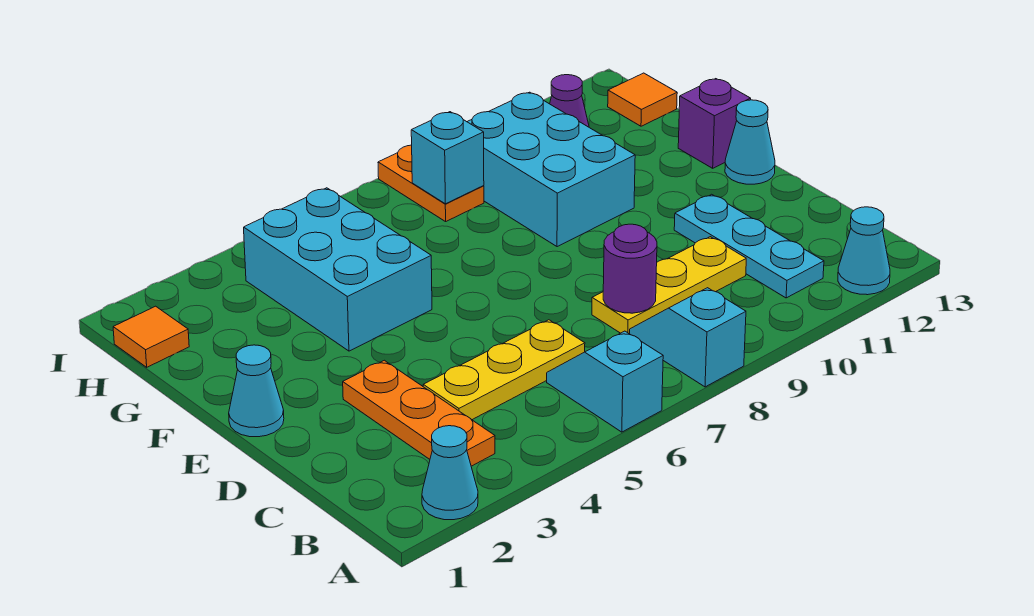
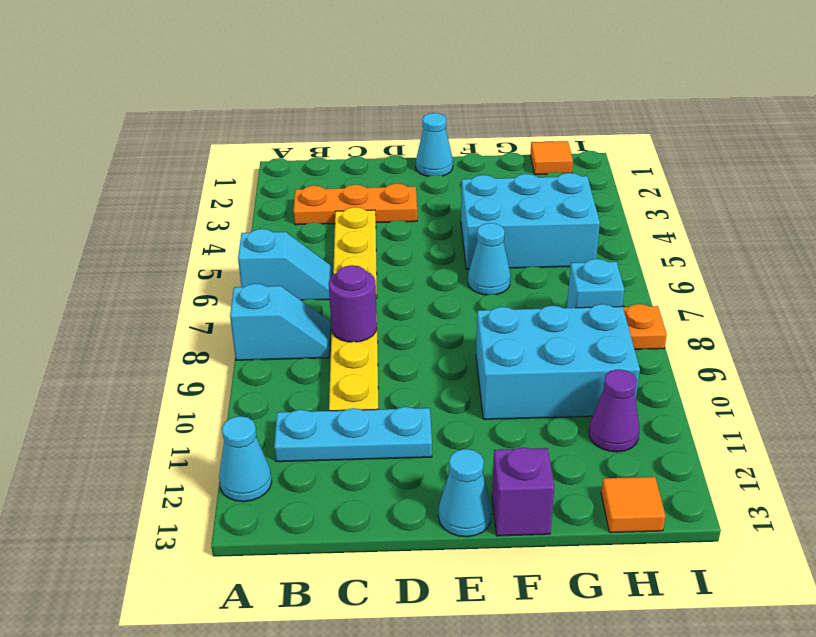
cyan 1x1 cone [422,426,478,520] -> cyan 1x1 cone moved to [468,223,510,295]

